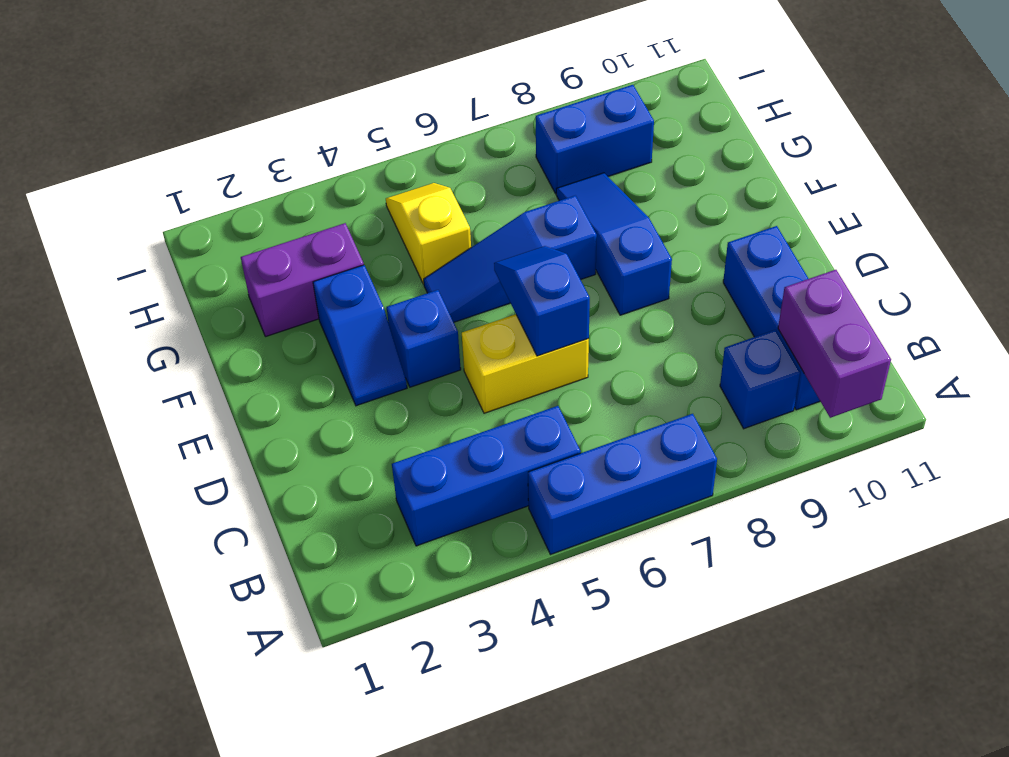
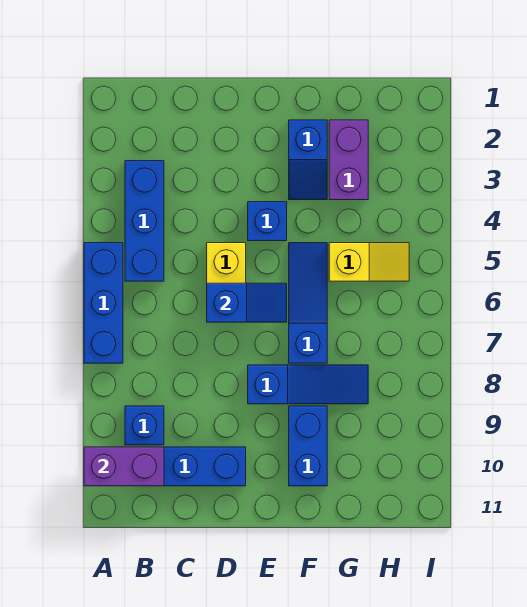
blue 1x2 slope [313,265,407,406] -> blue 1x2 slope turned to [289,120,327,200]
blue 1x2 brick [536,85,654,194] -> blue 1x2 brick moved to [289,406,327,486]

